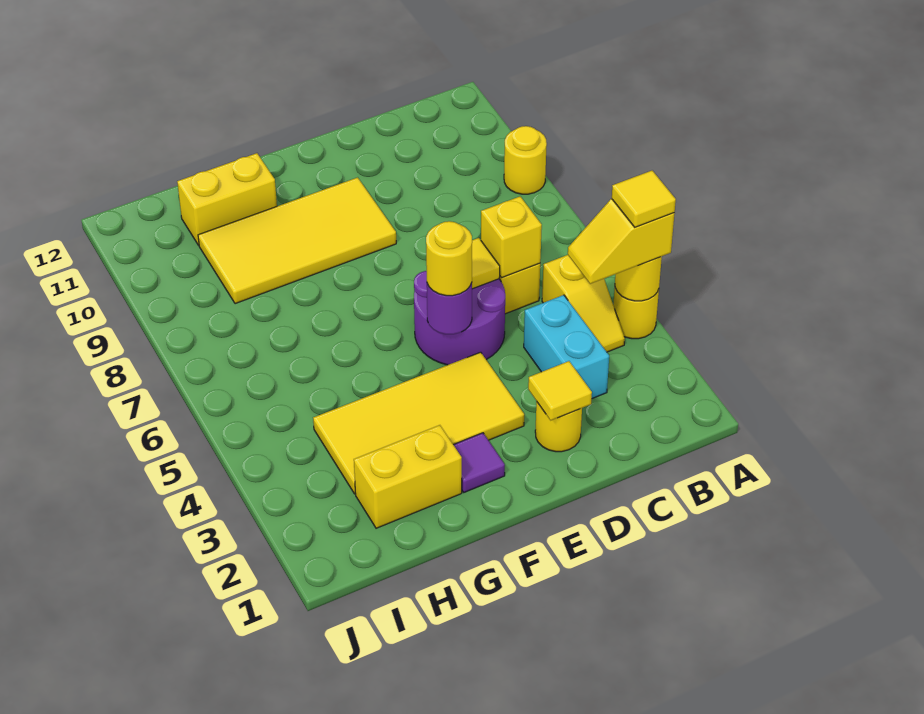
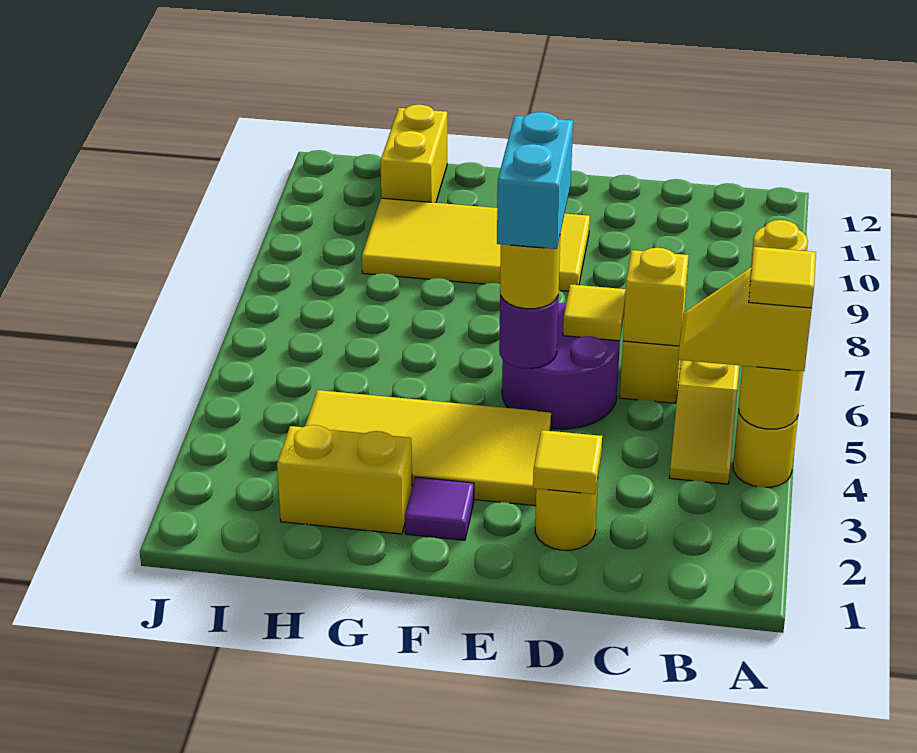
cyan 1x2 brick [524,295,609,398] -> cyan 1x2 brick moved to [497,112,573,249]
yellow 1x2 brick [177,153,277,245] -> yellow 1x2 brick turned to [381,105,447,203]

